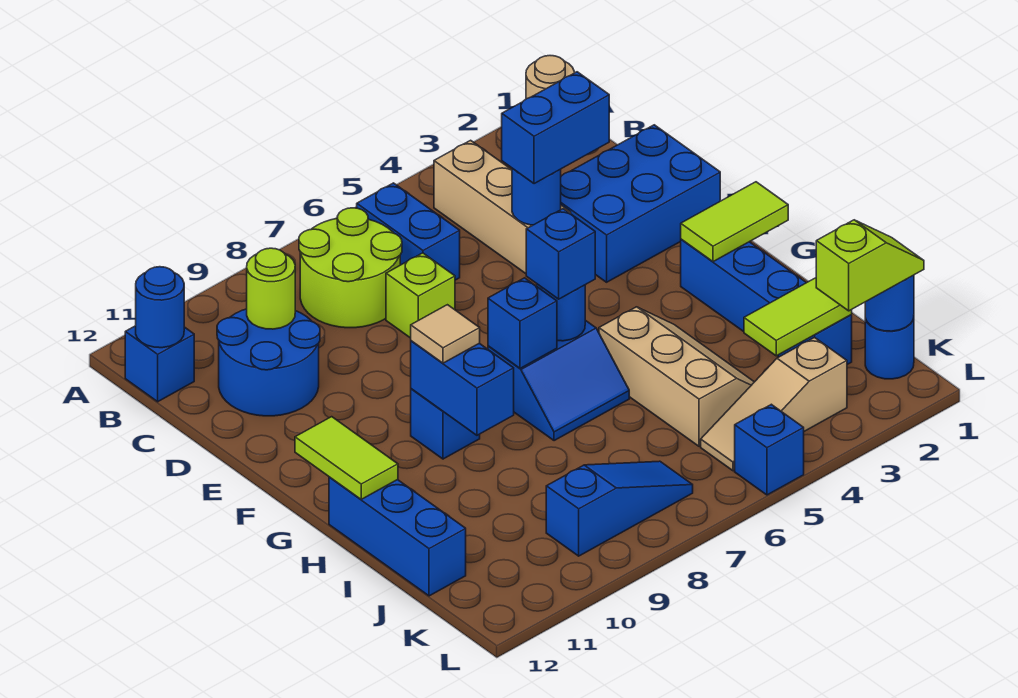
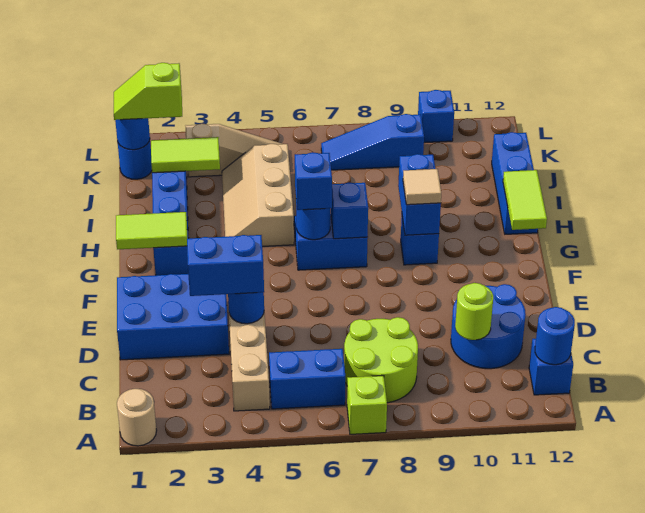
blue 1x2 brick [357,183,460,280] -> blue 1x2 brick turned to [269,349,345,409]
lime 1x1 brick [386,253,455,338] -> lime 1x1 brick moved to [347,376,387,434]
blue 1x1 brick [735,404,804,495] -> blue 1x1 brick moved to [418,90,454,143]

